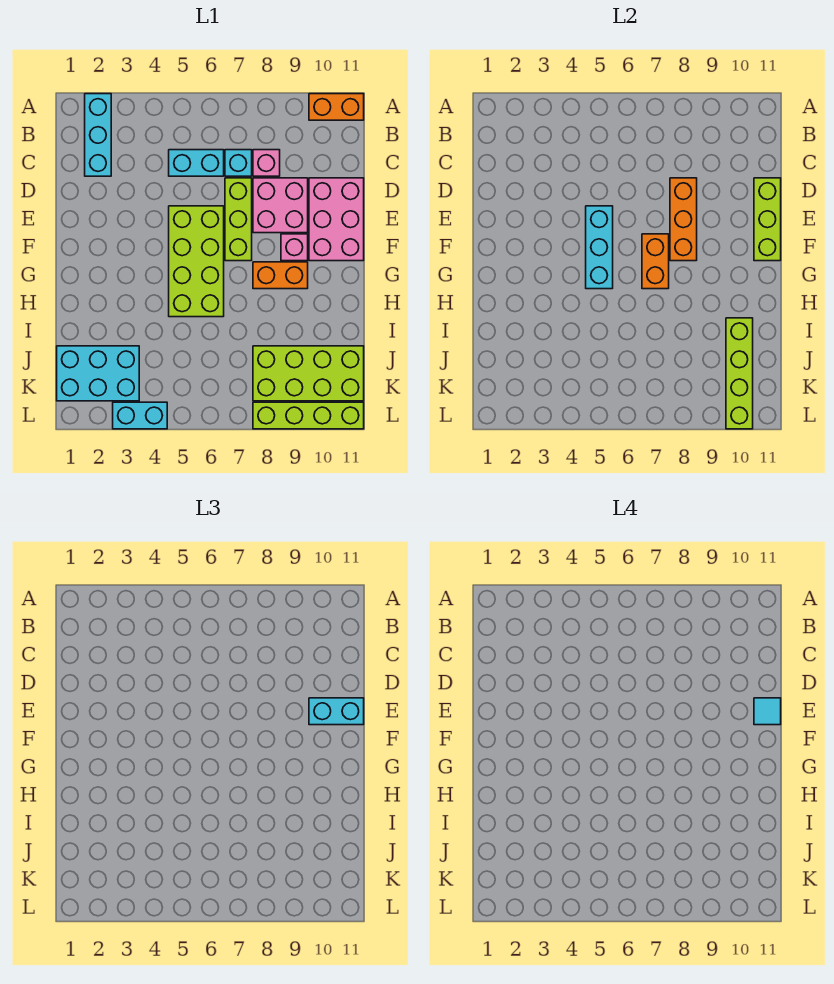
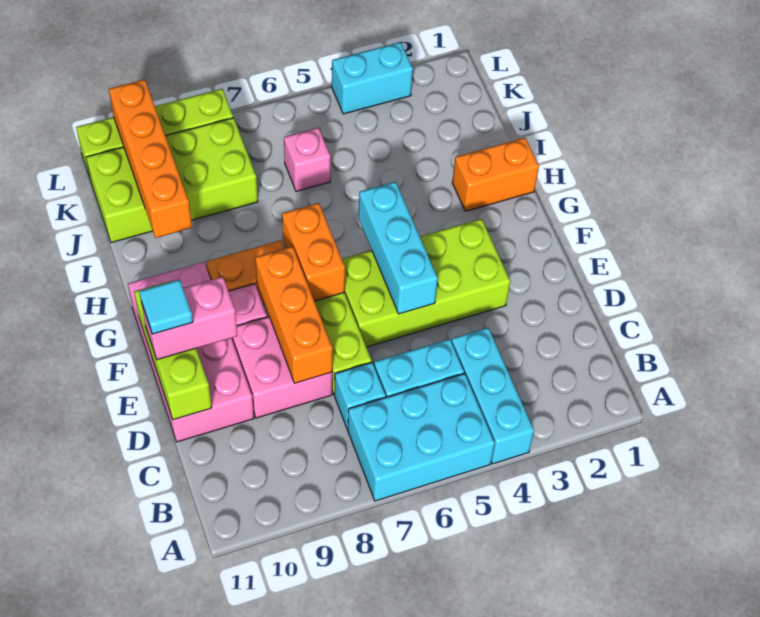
cyan 1x3 brick [85,94,111,176] -> cyan 1x3 brick moved to [451,328,534,464]
orange 1x2 brick [309,94,364,120] -> orange 1x2 brick moved to [452,138,539,211]
pink 1x1 brick [253,150,280,176] -> pink 1x1 brick moved to [284,128,330,191]
pink 2x3 brick [309,178,364,261] -> pink 2x4 brick [128,262,254,442]
lime 2x4 brick [169,206,224,317] -> lime 2x4 brick turned to [342,219,510,347]
cyan 1x2 brick [309,698,364,725] -> pink 1x2 brick [141,277,238,360]
lime 1x4 brick [726,318,753,429] -> orange 1x4 brick [109,79,192,238]
cyan 2x3 brick [57,346,139,401] -> cyan 2x3 brick moved to [348,373,495,501]

